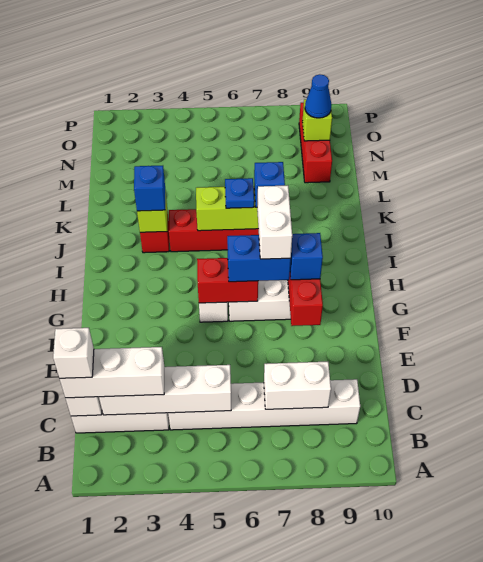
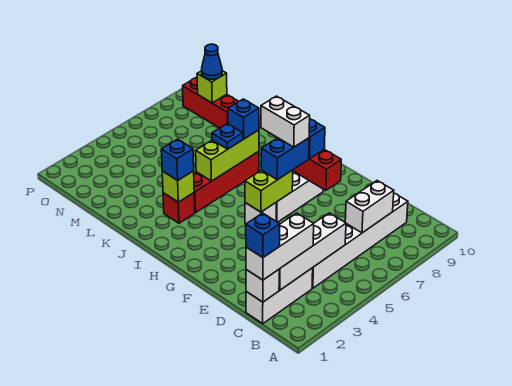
white 1x1 brick [53,328,94,378] -> blue 1x1 brick [246,213,280,258]
red 1x2 brick [197,258,258,303] -> lime 1x2 brick [245,170,293,212]

